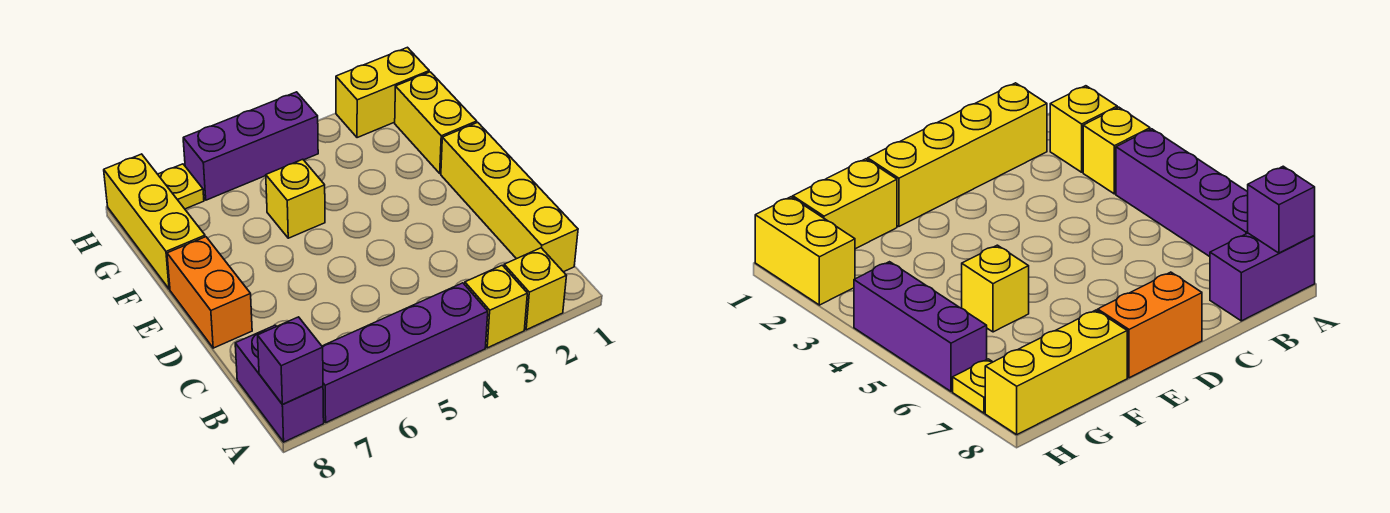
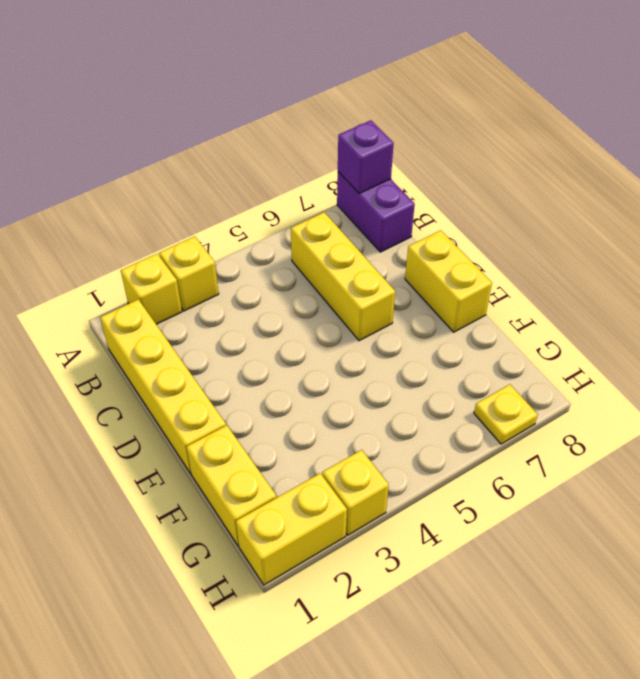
purple 1x4 brick [322,283,488,422] -> none
orange 1x2 brick [167,237,252,348] -> yellow 1x2 brick [405,230,492,332]
yellow 1x1 brick [266,159,325,238] -> yellow 1x1 brick moved to [322,450,389,535]
yellow 1x3 brick [104,154,205,289] -> yellow 1x3 brick moved to [291,212,395,341]
purple 1x3 brick [183,92,318,200] -> none

